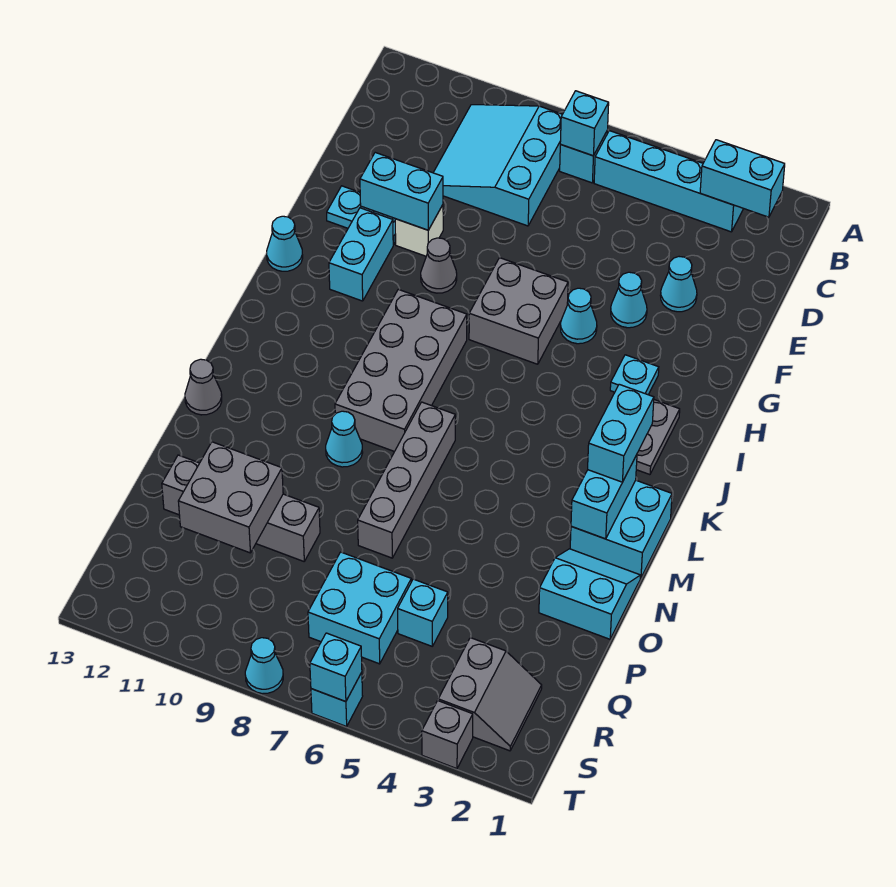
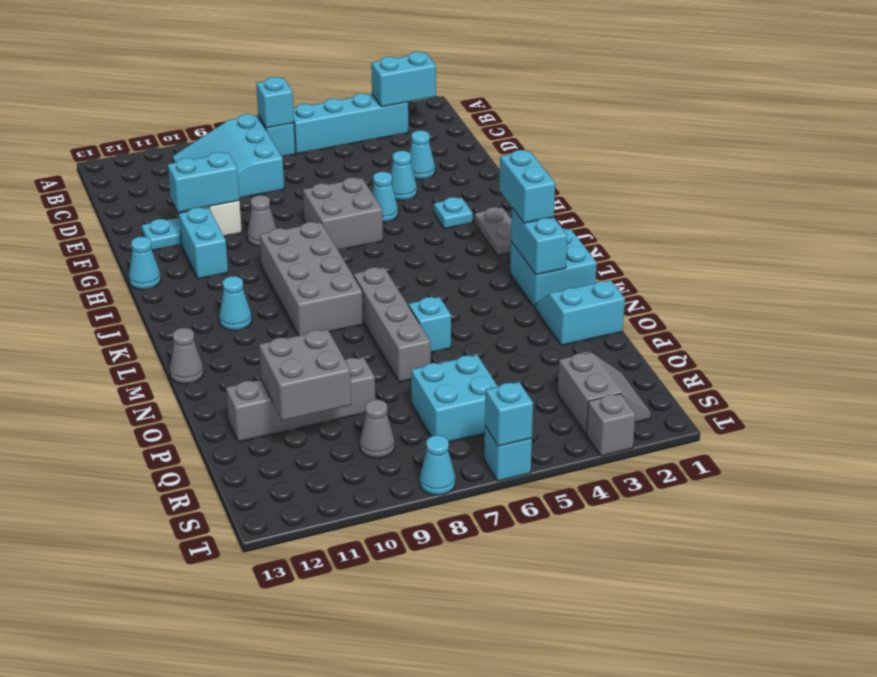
cyan 1x1 cone [326,411,363,467] -> cyan 1x1 cone moved to [219,276,252,331]
cyan 1x1 brick [398,579,448,646] -> cyan 1x1 brick moved to [409,297,451,352]
none -> grey 1x1 cone [360,400,395,458]

